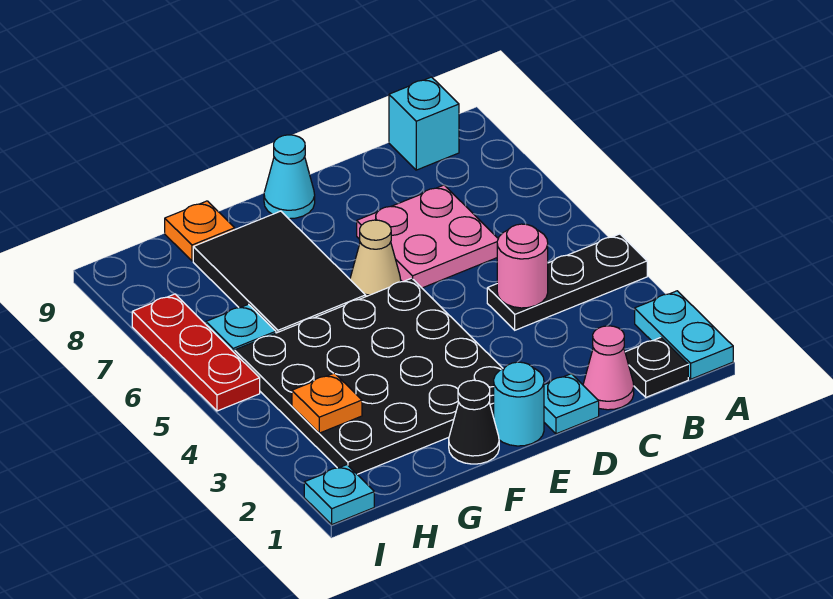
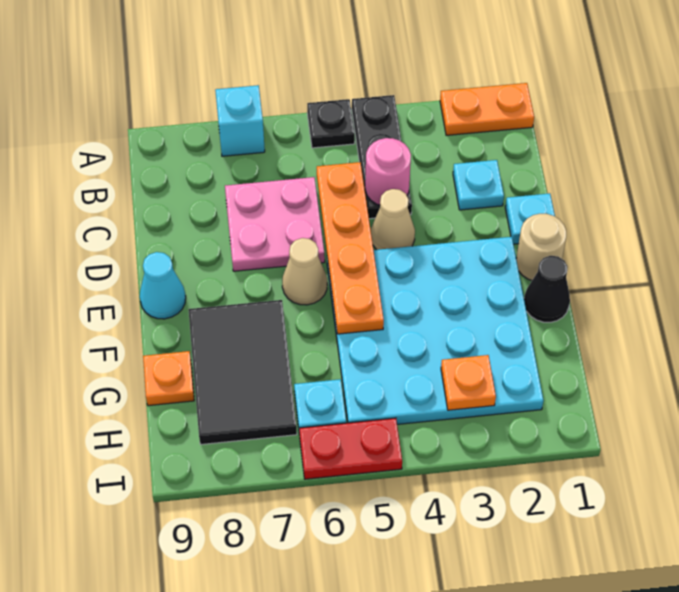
cyan 1x2 plate [635,291,733,379] -> orange 1x2 plate [440,83,534,135]
black 1x1 plate [625,338,688,397] -> black 1x1 plate moved to [307,99,355,148]
cyan 1x1 brick [389,77,459,170] -> cyan 1x1 brick moved to [215,85,265,156]
pink 1x1 cone [583,326,634,410] -> none
none -> orange 1x4 plate [317,162,384,334]
none -> tan 1x1 cone [371,189,415,250]
cyan 1x1 round brick [494,362,544,446] -> tan 1x1 round brick [516,214,566,280]
black 4x4 plate [235,278,503,474] -> cyan 4x4 plate [327,237,544,424]
black 2x3 tile [193,211,366,333] -> black 2x3 tile turned to [188,300,297,445]
cyan 1x1 plate [304,465,374,524] -> cyan 1x1 plate moved to [453,160,504,210]
red 1x3 plate [132,294,260,411] -> red 1x2 plate [299,418,402,479]

